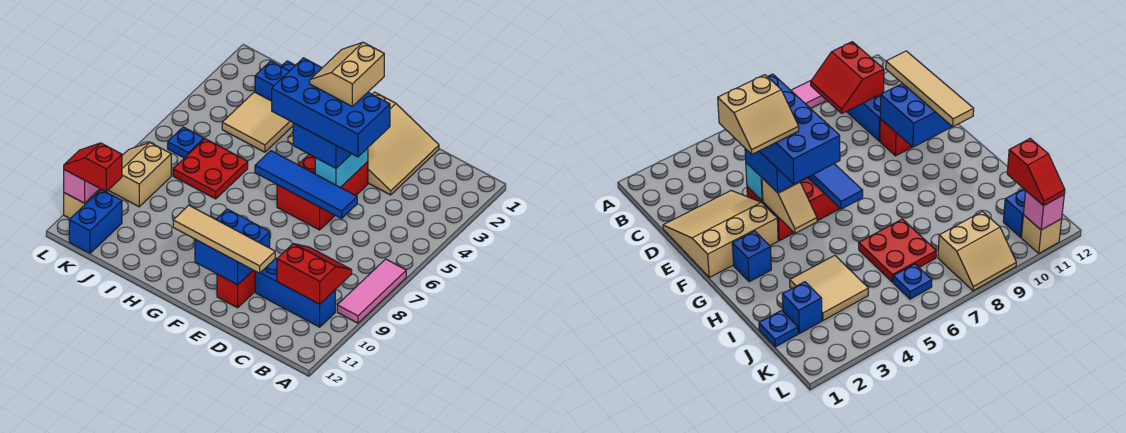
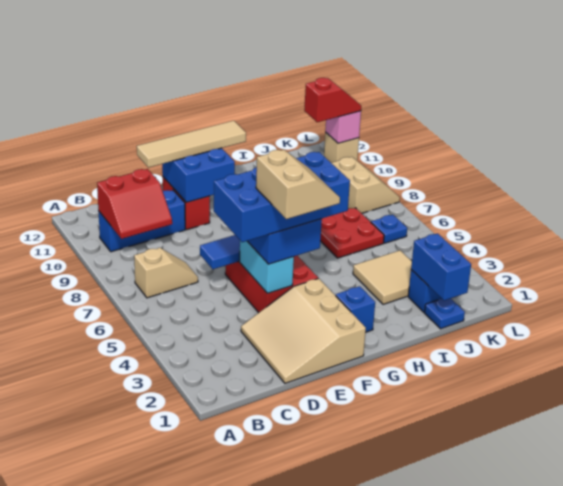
pink 1x3 tile [337,259,406,323] -> none
tan 1x2 slope [762,178,817,233] -> tan 1x2 slope moved to [134,248,198,298]
blue 1x2 brick [69,189,122,253] -> blue 1x2 brick moved to [411,233,471,301]

